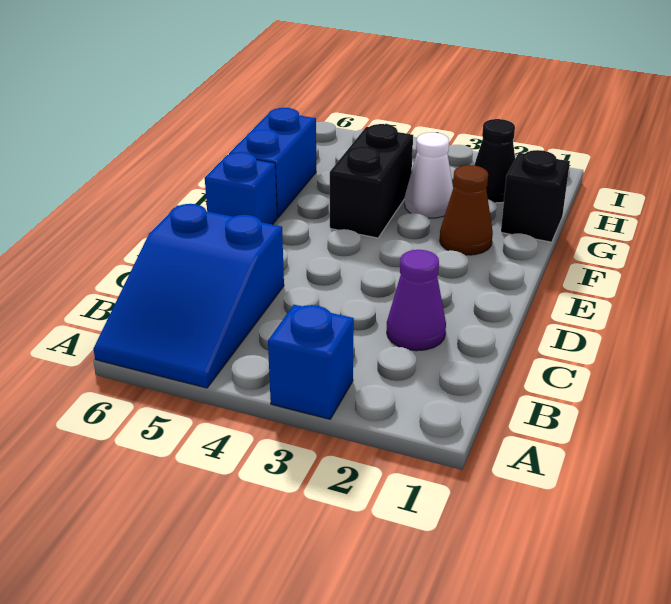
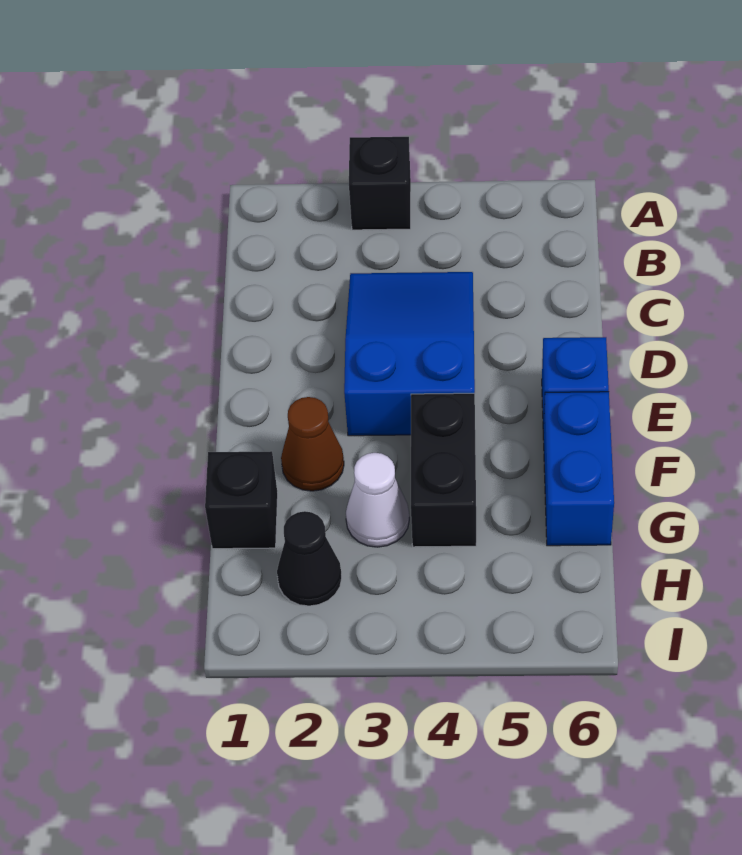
blue 1x1 brick [268,305,354,419] -> black 1x1 brick [349,137,411,230]
blue 2x3 slope [94,204,284,388] -> blue 2x3 slope moved to [344,272,475,436]
purple 1x1 cone [387,250,446,351] -> none

